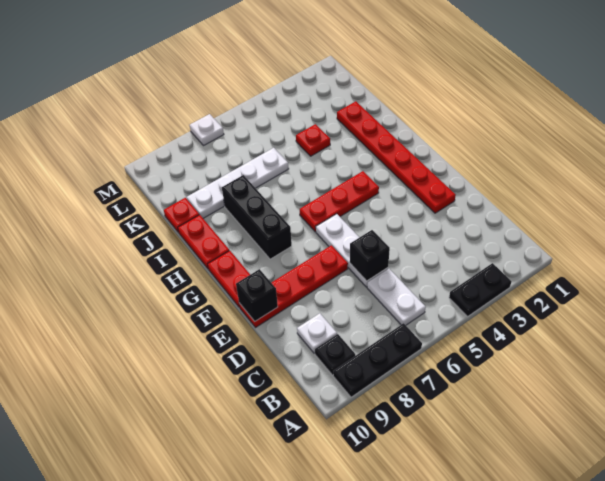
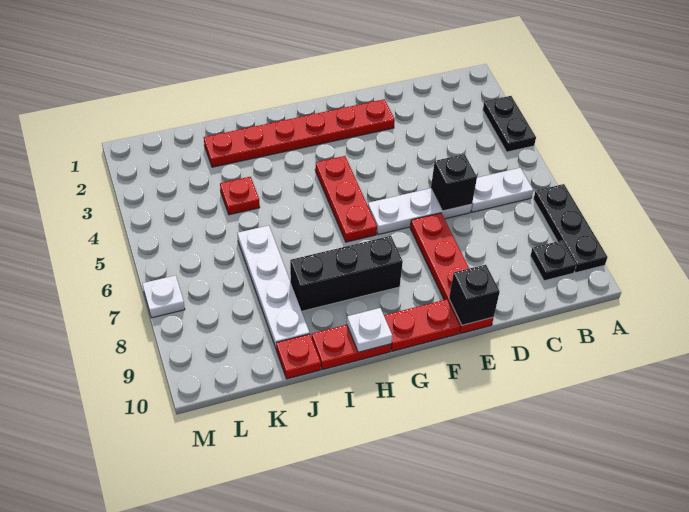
white 1x1 plate [297,313,337,353] -> white 1x1 plate moved to [347,308,392,352]

